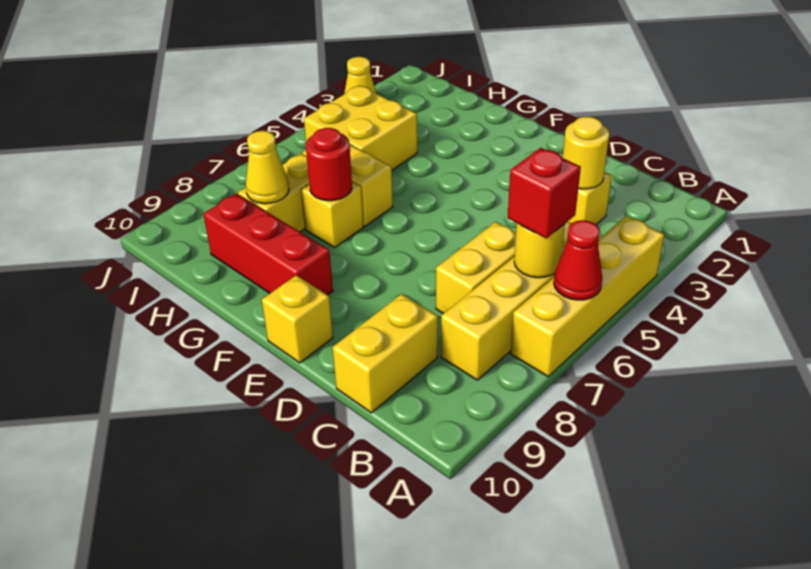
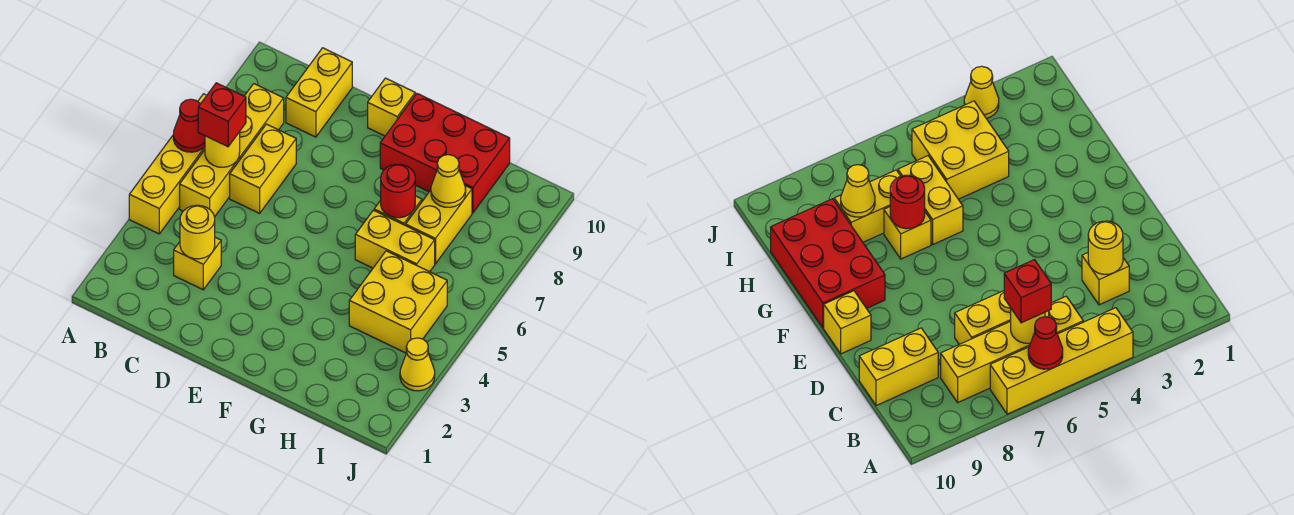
red 1x3 brick [203,193,333,295] -> red 2x3 brick [380,94,510,213]

